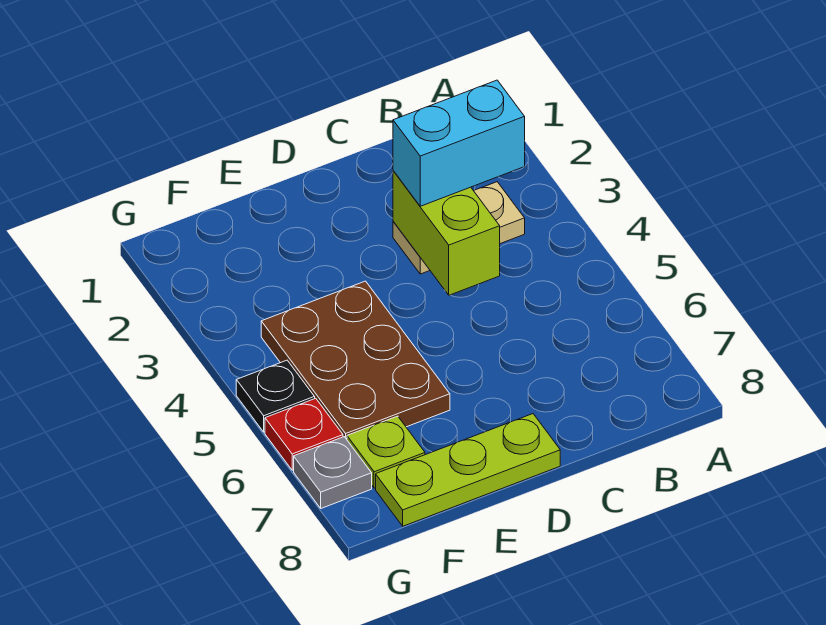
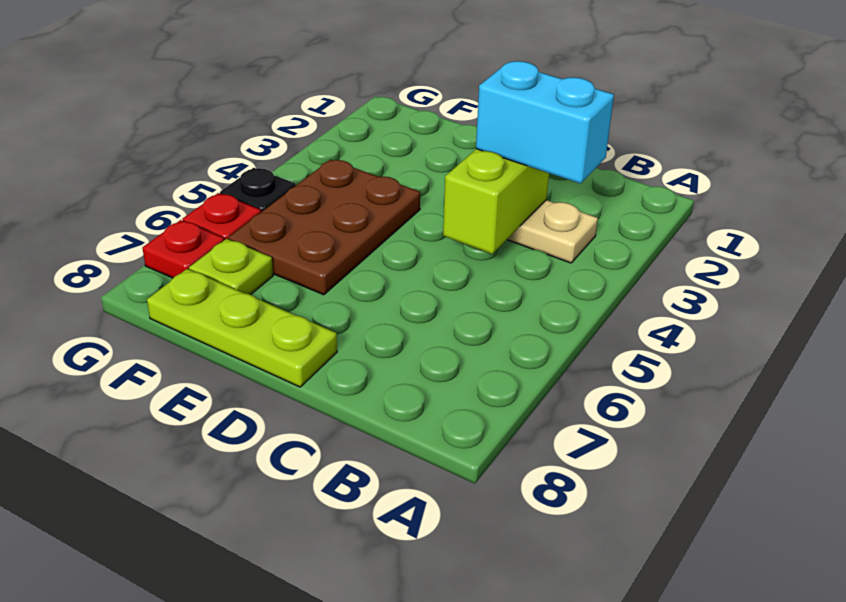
grey 1x1 plate [294,437,372,508] -> red 1x1 plate [143,220,224,278]

